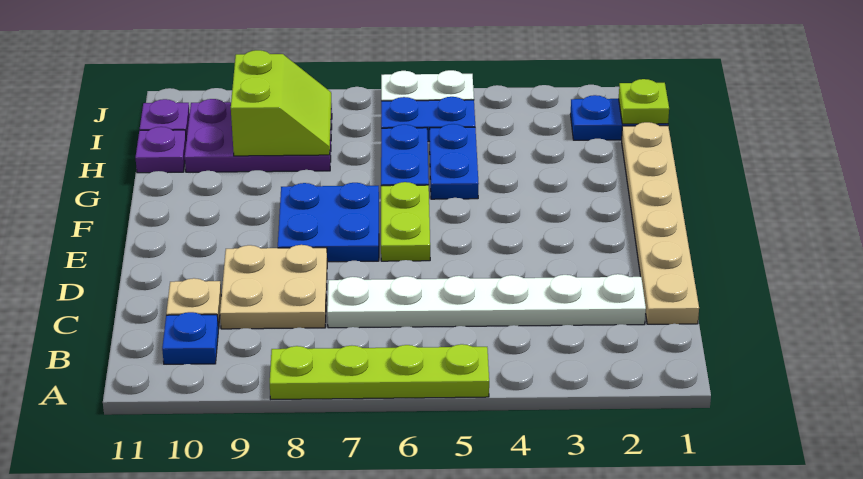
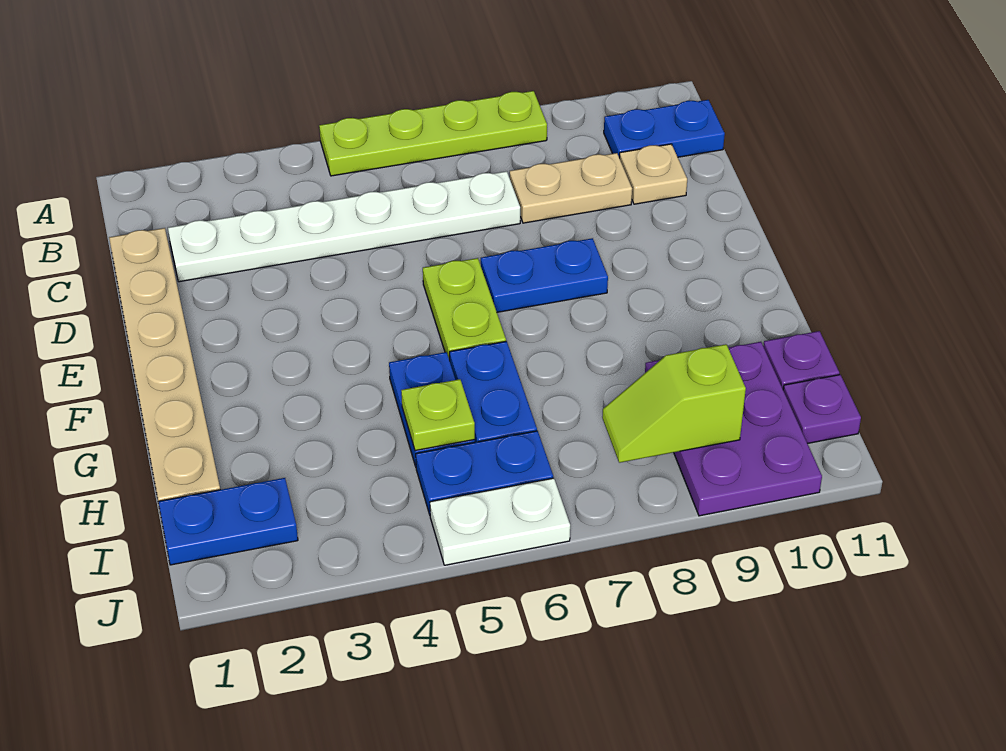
blue 1x1 plate [162,312,218,364] -> blue 1x2 plate [604,100,725,158]
tan 2x2 plate [220,245,327,329] -> tan 1x2 plate [510,153,632,223]
blue 2x2 plate [278,183,379,262] -> blue 1x2 plate [481,238,608,312]
purple 2x3 plate [185,99,332,172] -> purple 2x3 plate turned to [645,342,822,516]
lime 2x2 slope [231,50,331,156] -> lime 1x2 slope [602,344,746,463]
lime 1x1 plate [619,79,669,124] -> lime 1x1 plate moved to [401,379,475,451]

